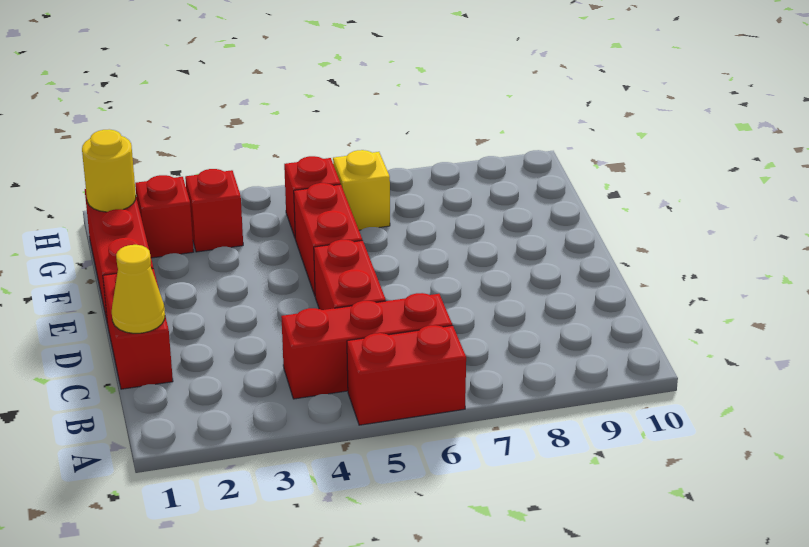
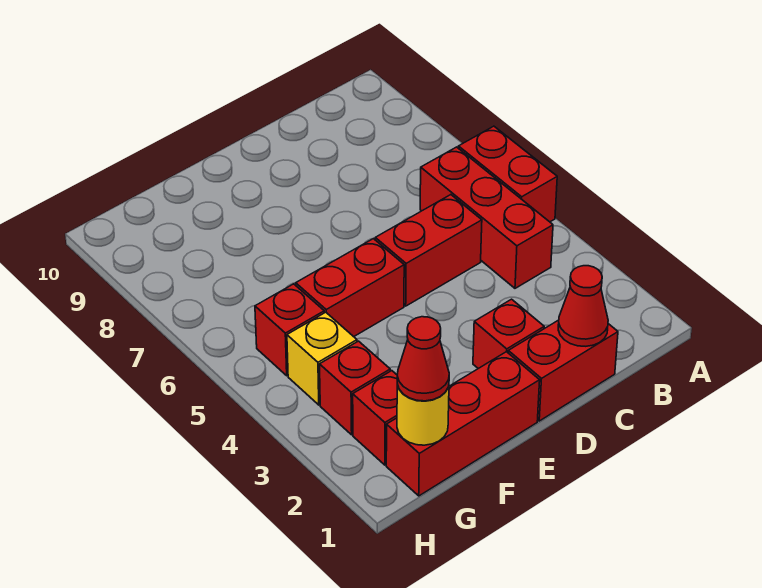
yellow 1x1 cone [112,245,165,333] -> red 1x1 cone [558,266,608,346]
none -> red 1x1 brick [473,299,544,369]
none -> red 1x1 cone [397,317,449,401]
yellow 1x1 brick [333,150,390,230] -> yellow 1x1 brick moved to [287,312,357,405]

